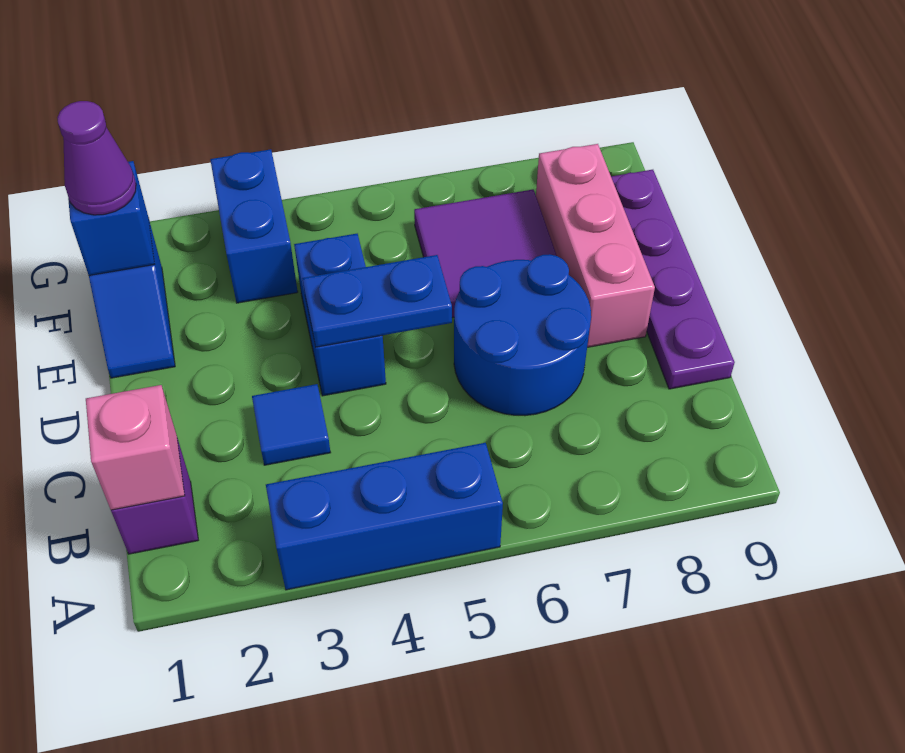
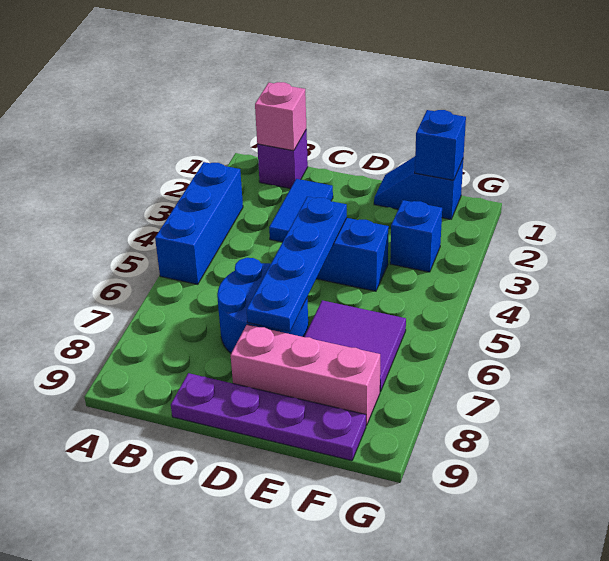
blue 1x1 tile [252,384,331,465] -> blue 1x2 tile [269,179,333,242]
blue 1x2 plate [302,255,452,347] -> blue 1x4 plate [247,197,347,332]
purple 1x1 cone [57,101,136,215] -> none
blue 1x2 brick [210,149,298,303] -> blue 1x1 brick [390,200,442,272]

